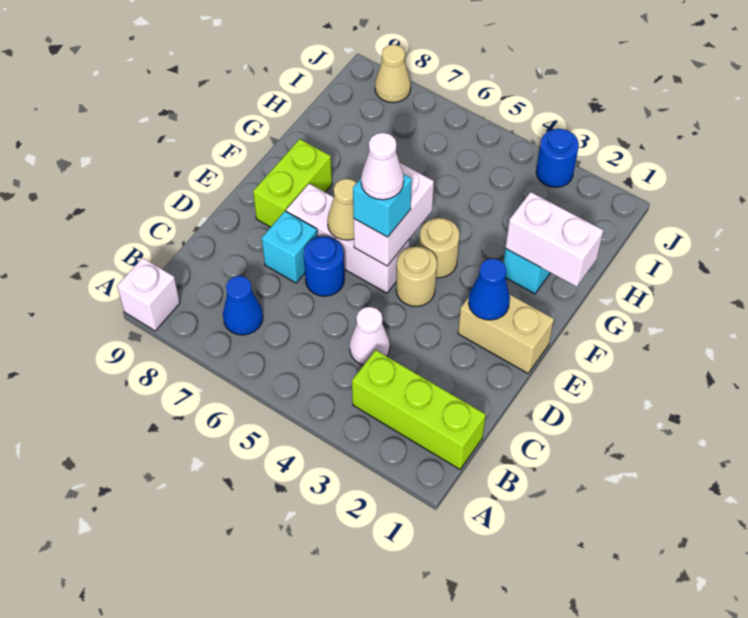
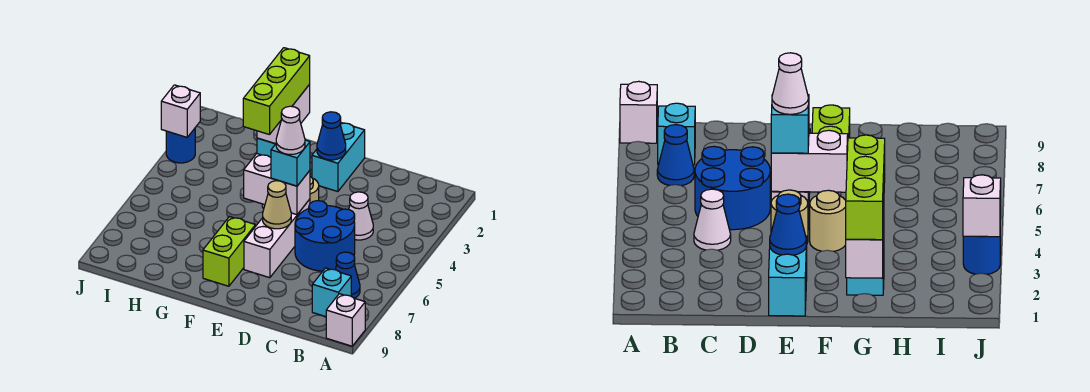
lime 1x3 brick [352,350,486,469] -> lime 1x3 brick moved to [243,48,310,135]
blue 1x1 round brick [304,236,344,296] -> blue 2x2 round brick [295,201,355,271]
cyan 1x1 brick [262,211,318,283] -> cyan 1x1 brick moved to [312,268,351,317]
tan 1x2 brick [458,294,554,373] -> cyan 1x2 brick [312,123,365,192]
lime 1x2 brick [253,139,332,227] -> lime 1x2 brick turned to [203,217,255,286]
none -> white 1x1 brick [161,85,200,137]
tan 1x1 cone [375,45,411,103] -> none

